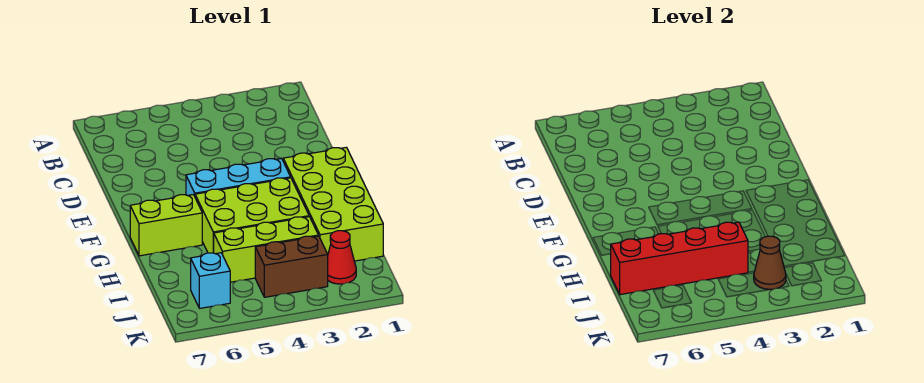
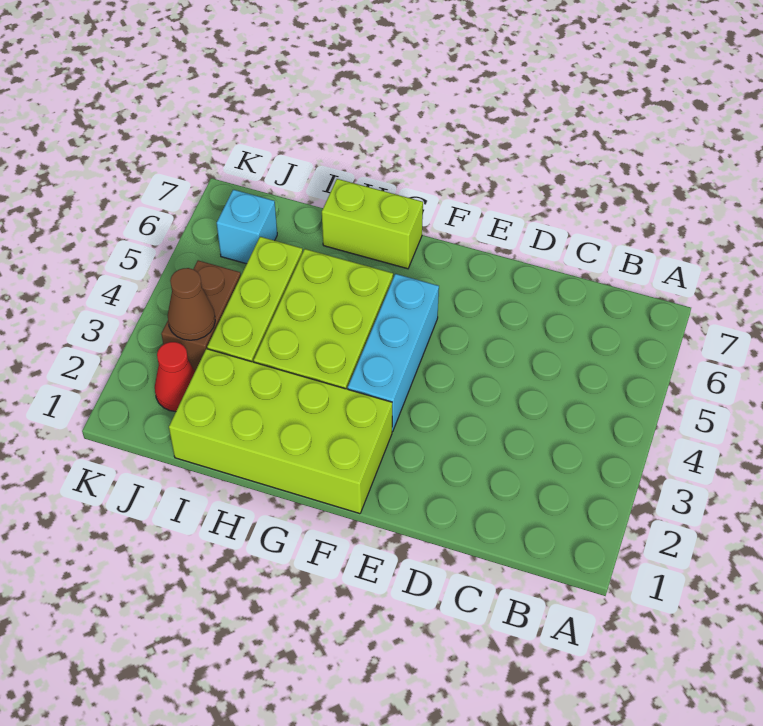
lime 1x2 brick [130,195,202,256] -> lime 1x2 brick turned to [322,179,423,269]
red 1x4 brick [611,222,748,295] -> none

